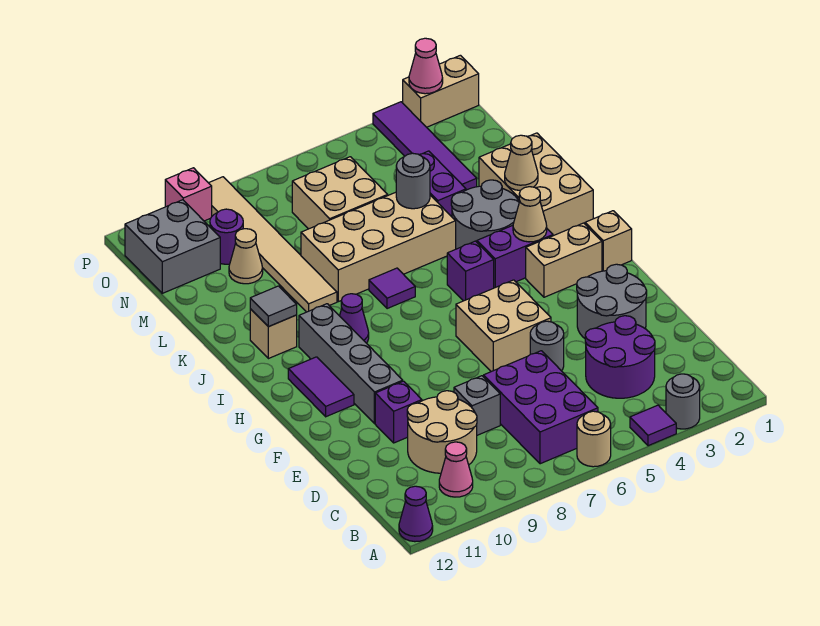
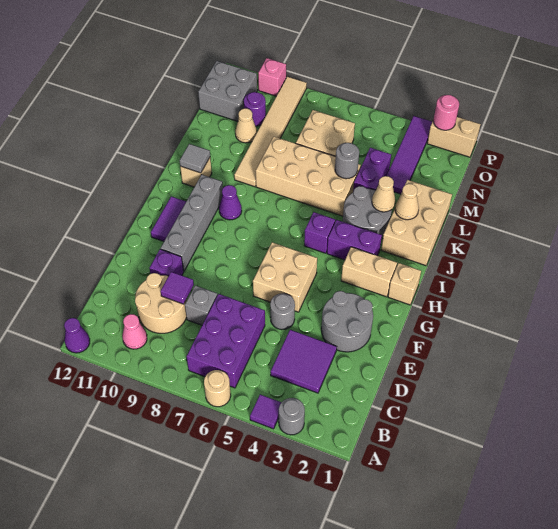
purple 2x2 round brick [585,316,655,398] -> purple 2x2 tile [271,330,337,393]
tan 1x1 cone [513,187,547,242] -> tan 1x1 cone moved to [372,176,396,212]
purple 1x1 tile [369,268,415,309] -> purple 1x1 tile moved to [160,272,194,304]
pink 1x1 cone [409,38,443,94] -> pink 1x1 round brick [433,95,459,130]

